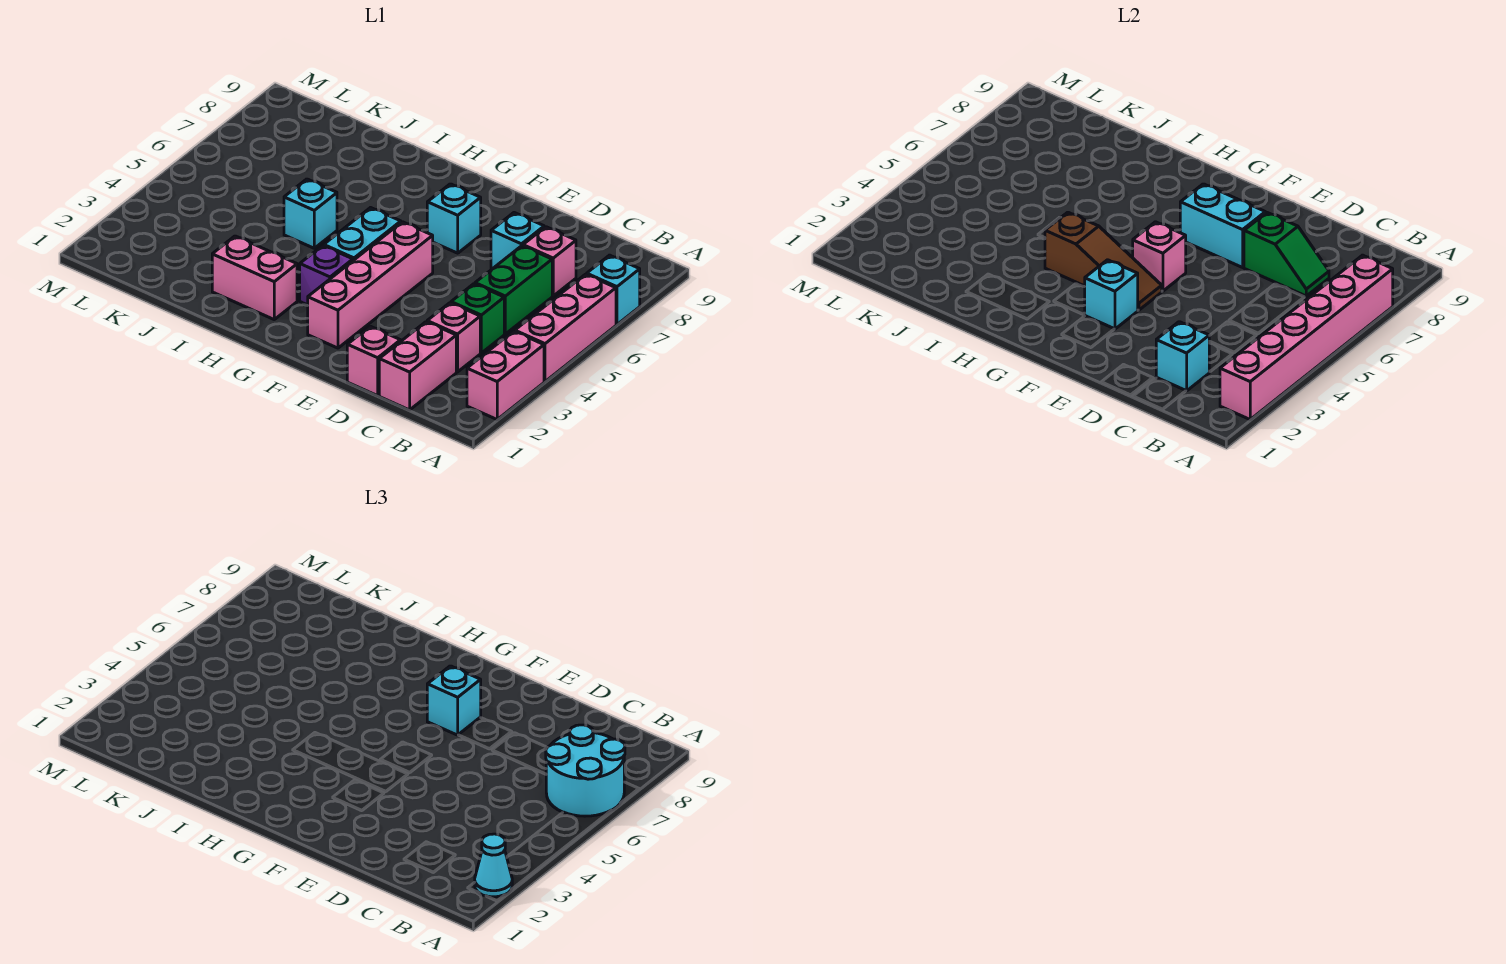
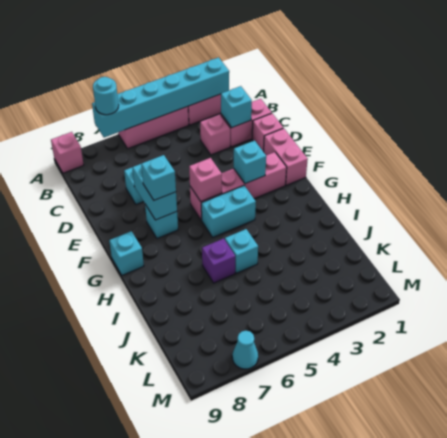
pink 1x6 brick [1220,255,1393,419] -> cyan 1x6 brick [92,57,229,137]
cyan 1x1 cone [475,834,512,897] -> cyan 1x1 cone moved to [232,331,258,369]
cyan 2x2 round brick [546,725,625,816] -> cyan 1x1 round brick [93,77,118,115]
cyan 1x1 brick [587,255,640,325] -> cyan 1x1 brick moved to [109,231,144,275]
green 1x1 brick [451,284,504,353] -> none
green 1x2 brick [475,246,552,334] -> none
pink 1x1 brick [523,227,576,296] -> pink 1x1 brick moved to [51,132,84,173]
green 1x2 slope [1244,213,1329,296] -> none
brown 1x3 slope [1045,212,1162,310] -> none
purple 1x1 brick [300,246,353,305] -> purple 1x1 brick moved to [202,238,235,283]
pink 1x2 brick [212,236,297,319] -> pink 1x2 brick moved to [264,128,308,185]

